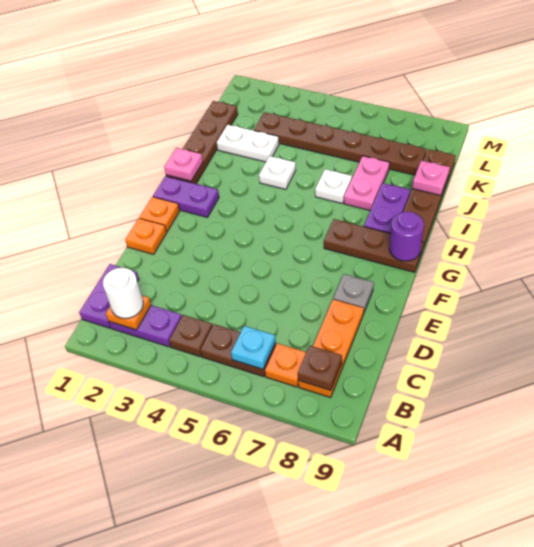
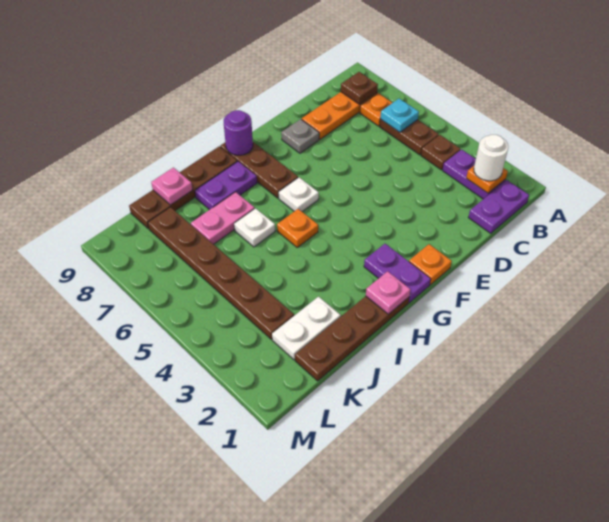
orange 1x1 plate [125,218,167,254] -> orange 1x1 plate moved to [277,209,318,247]
white 1x1 plate [259,156,296,189] -> white 1x1 plate moved to [279,177,319,211]
white 1x2 plate [217,125,279,162] -> white 1x2 plate turned to [272,297,341,360]

